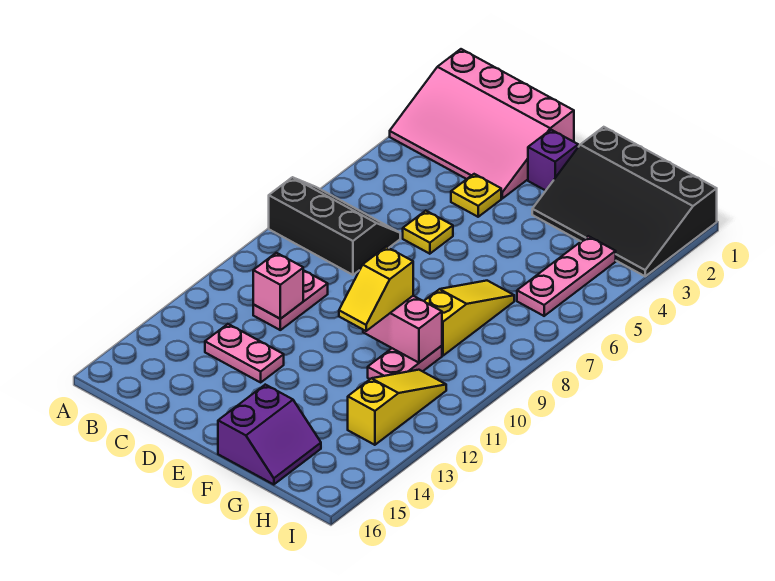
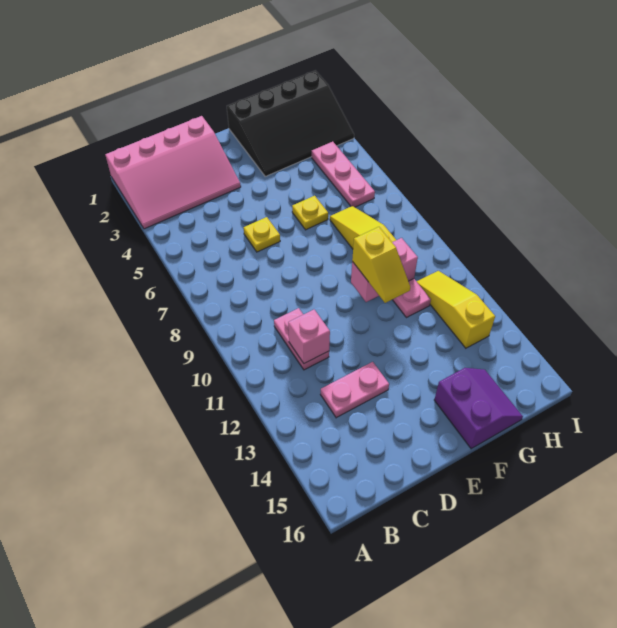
black 2x3 slope [269,177,400,275] -> none
yellow 1x1 plate [451,174,501,217] -> yellow 1x1 plate moved to [292,196,328,230]
purple 1x1 brick [528,130,578,191] -> none

